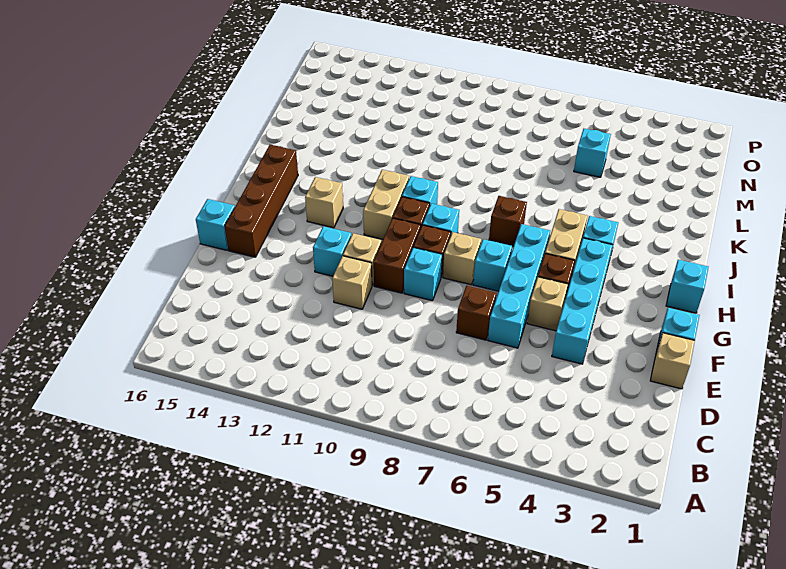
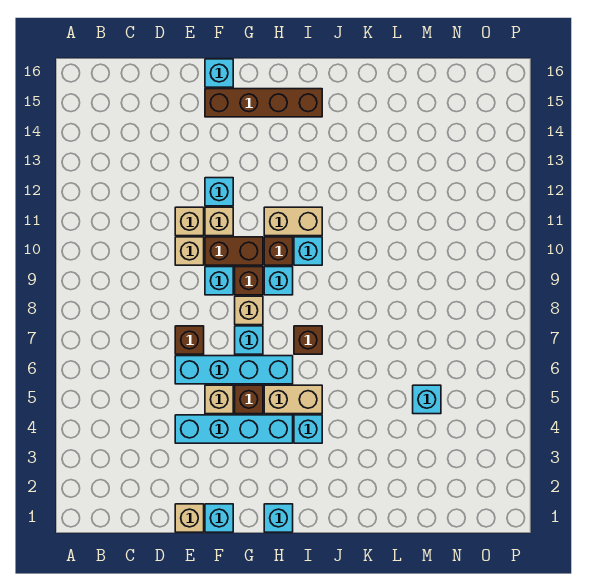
tan 1x1 brick [305,177,343,228] -> tan 1x1 brick moved to [175,237,204,265]

